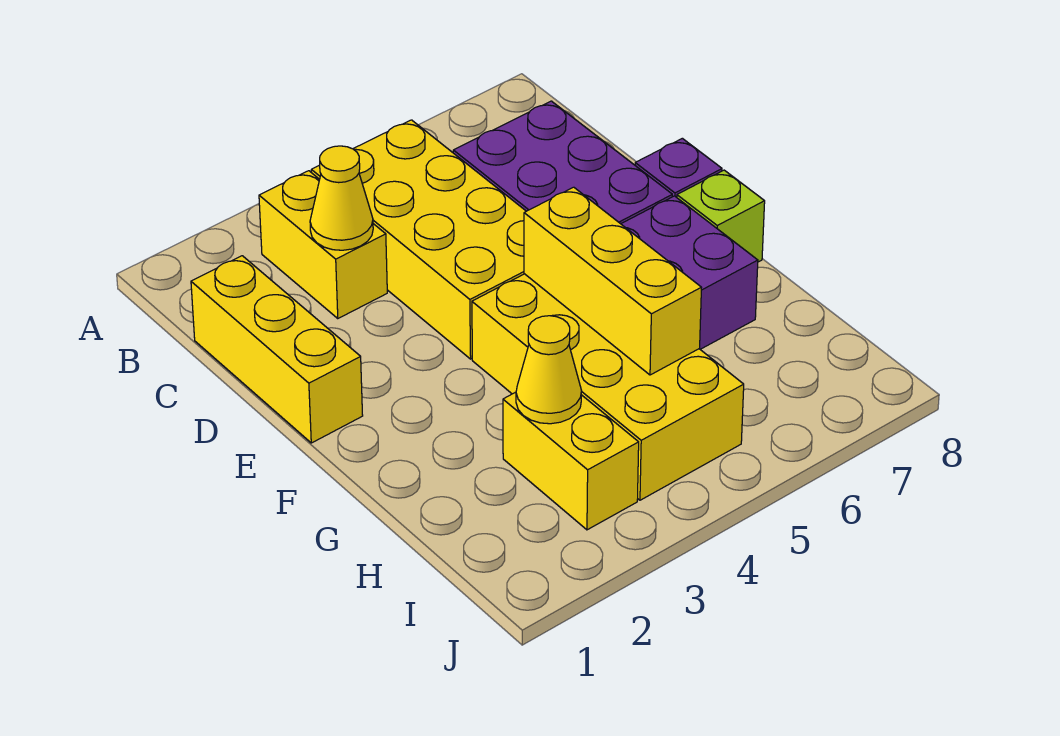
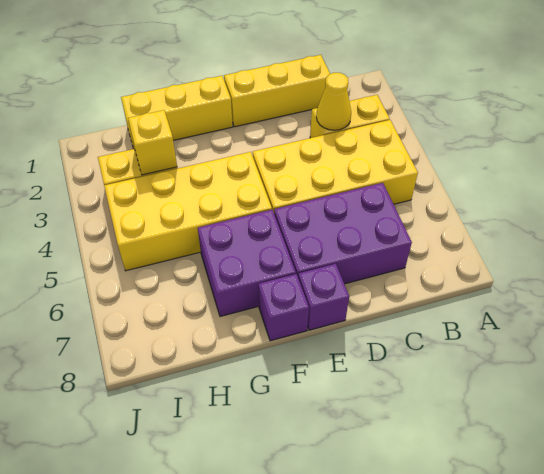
yellow 1x3 brick [524,187,701,375] -> yellow 1x3 brick moved to [121,76,233,149]
lime 1x1 brick [677,170,765,262] -> purple 1x1 brick [258,274,309,341]
yellow 1x1 cone [516,316,582,424] -> yellow 1x1 brick [128,110,177,175]

